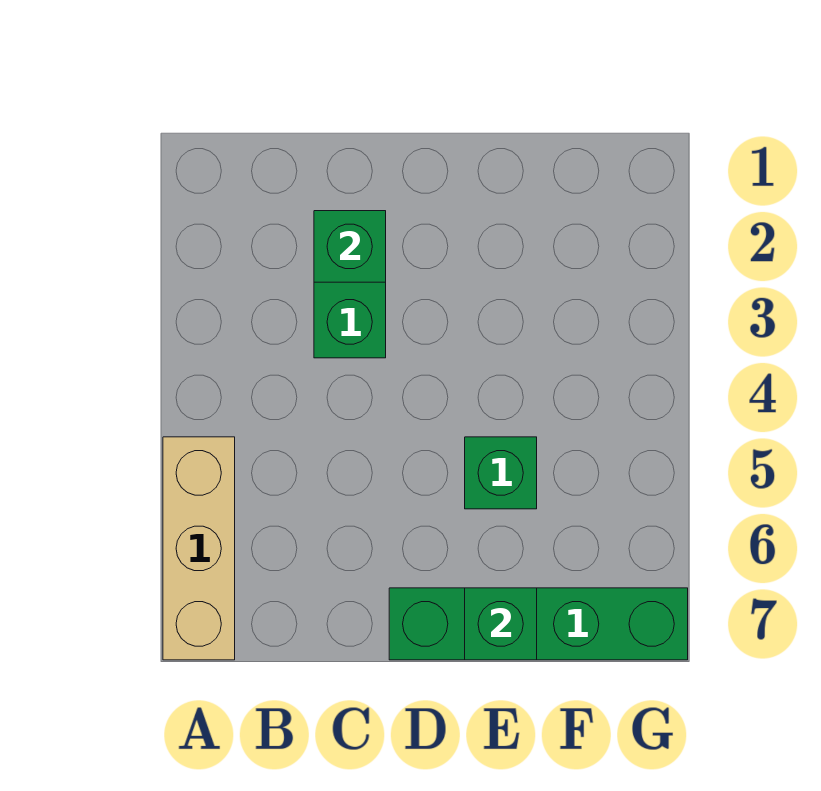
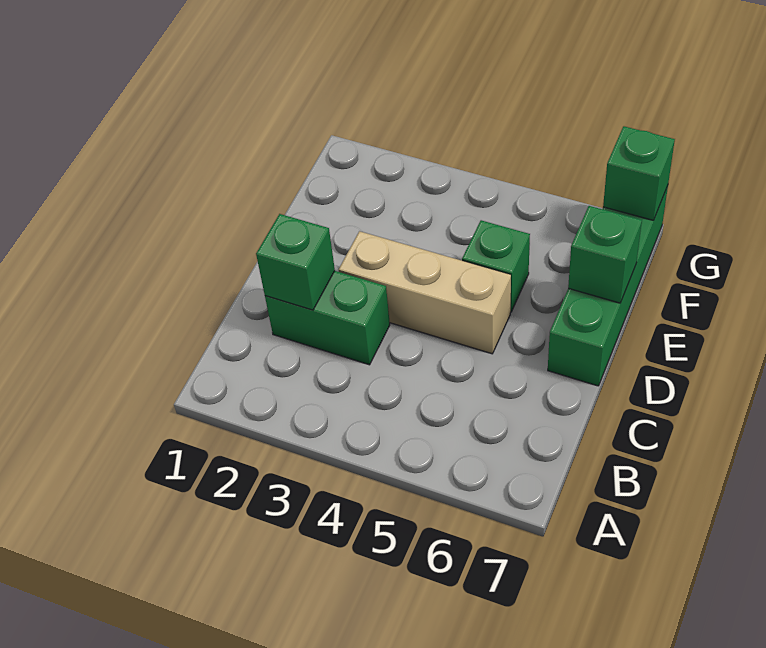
tan 1x3 brick [163,437,235,660] -> tan 1x3 brick moved to [339,231,511,354]
none -> green 1x1 brick [603,126,675,220]

